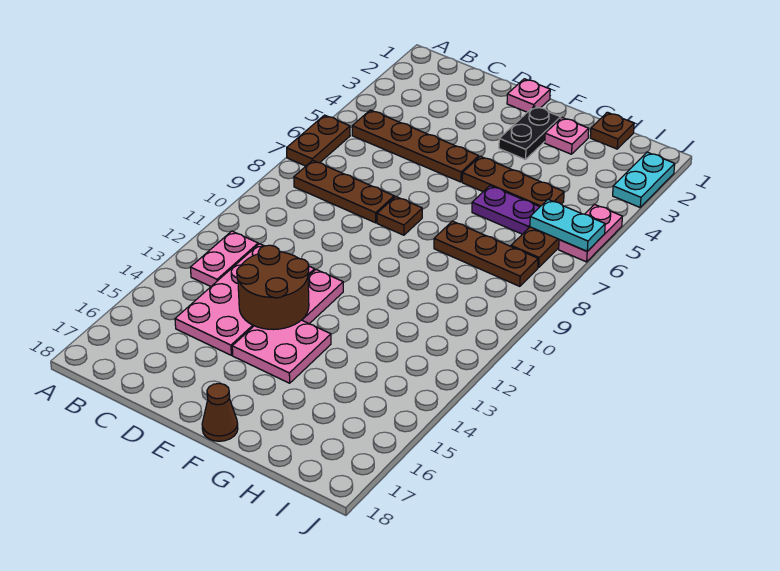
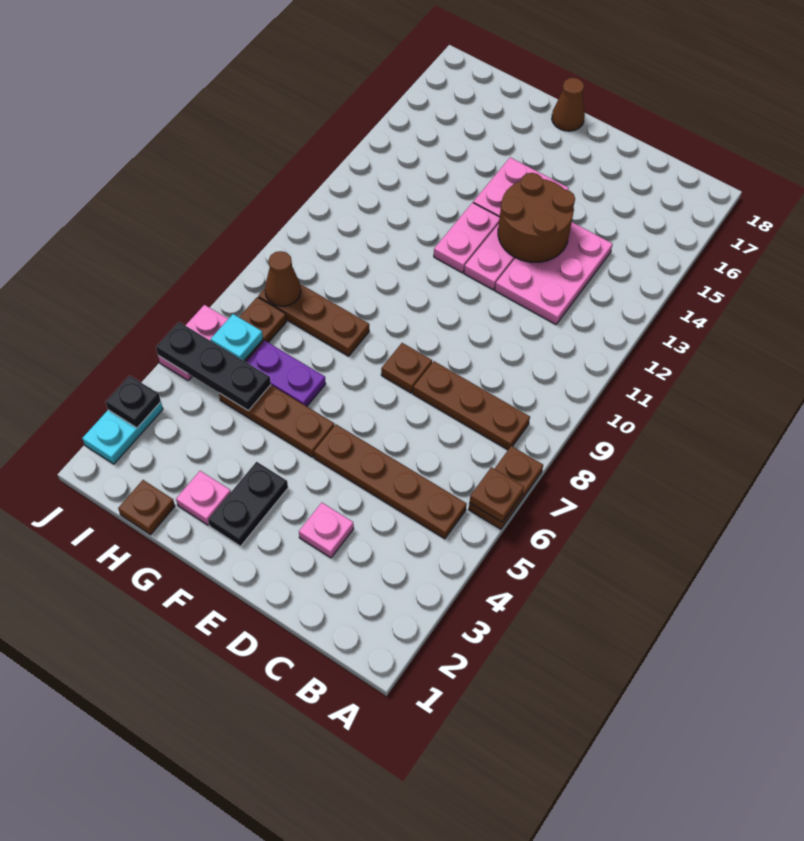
none -> brown 1x1 plate [469,467,524,522]
pink 1x2 plate [190,231,258,286] -> pink 1x2 plate moved to [434,203,500,273]
pink 2x4 plate [175,244,315,355] -> pink 2x3 plate [495,222,613,324]
pink 1x1 plate [507,79,550,112] -> pink 1x1 plate moved to [299,503,354,558]
none -> black 1x3 plate [156,322,271,410]
cyan 1x2 plate [530,200,605,251] -> cyan 1x1 plate [211,314,263,361]
none -> brown 1x1 cone [265,251,301,306]
none -> black 1x1 plate [106,376,161,428]

